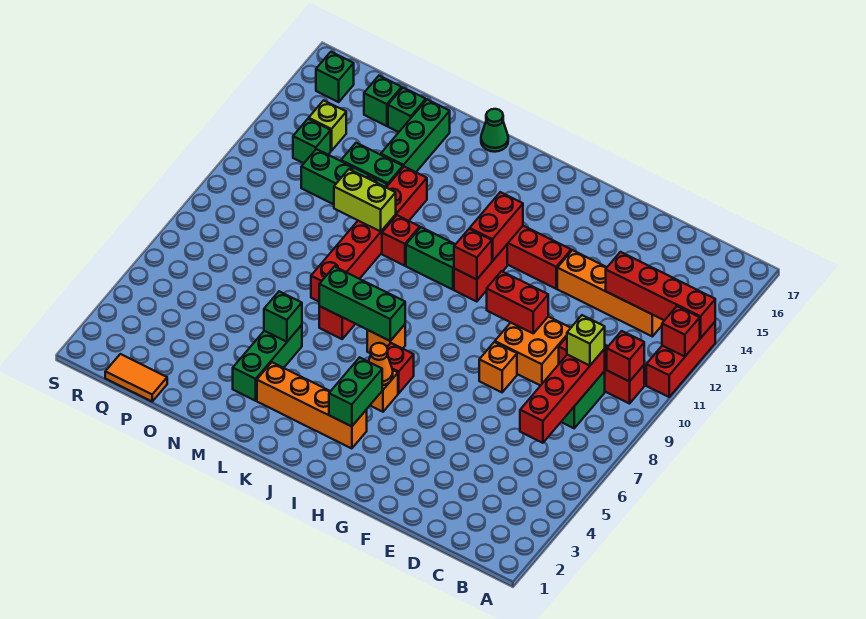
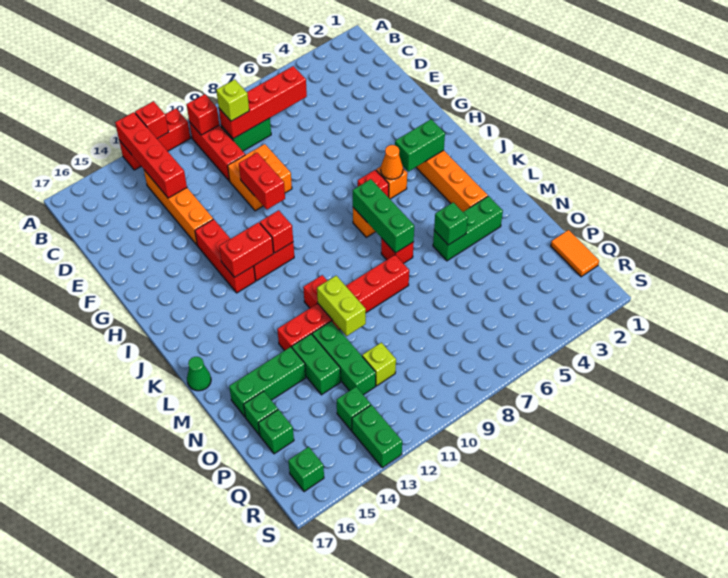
orange 1x1 brick [479,342,517,392] -> none
green 1x2 brick [406,227,456,290] -> green 1x2 brick moved to [352,405,402,468]
lime 1x1 brick [309,100,346,151] -> lime 1x1 brick moved to [362,342,396,386]

